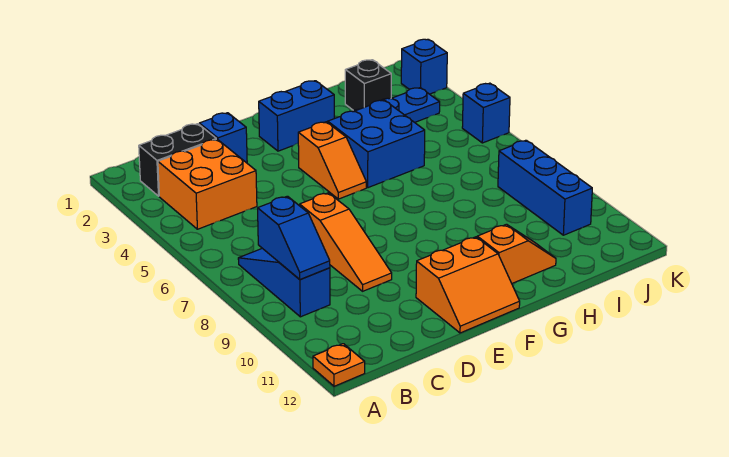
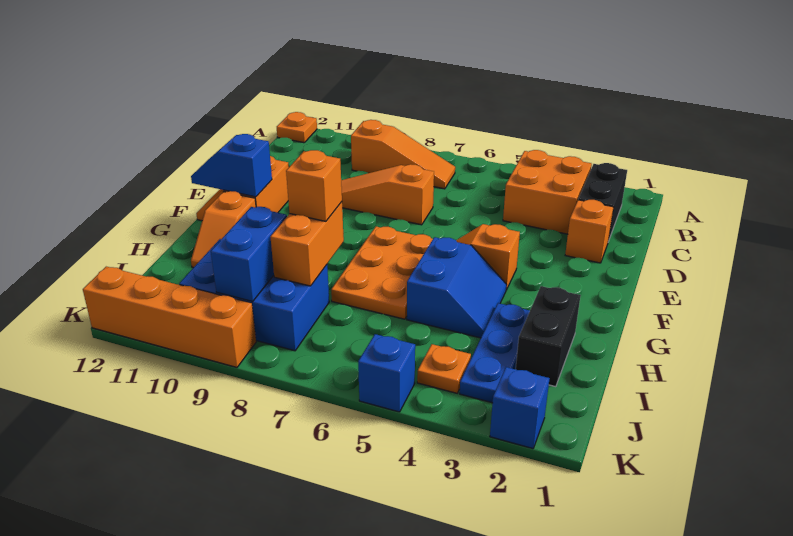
blue 1x3 slope [238,248,330,317] -> orange 1x3 slope [351,120,455,189]
blue 1x2 slope [258,196,330,280] -> blue 1x2 slope moved to [191,134,272,197]
blue 1x1 brick [199,113,247,163] -> orange 1x1 brick [565,200,614,263]
blue 1x2 brick [259,81,334,151] -> blue 1x2 brick moved to [211,207,287,301]
none -> orange 2x3 plate [331,227,433,319]
blue 2x2 brick [328,100,425,188] -> blue 2x2 slope [407,237,507,338]
none -> orange 1x2 brick [271,202,344,286]
none -> orange 1x1 brick [286,150,342,221]
black 1x1 brick [345,60,391,110] -> black 1x2 brick [516,286,581,387]
none -> orange 1x1 plate [417,344,471,393]
blue 1x3 brick [498,140,592,235] -> blue 2x3 brick [179,239,329,351]
none -> orange 1x4 brick [83,267,256,367]

